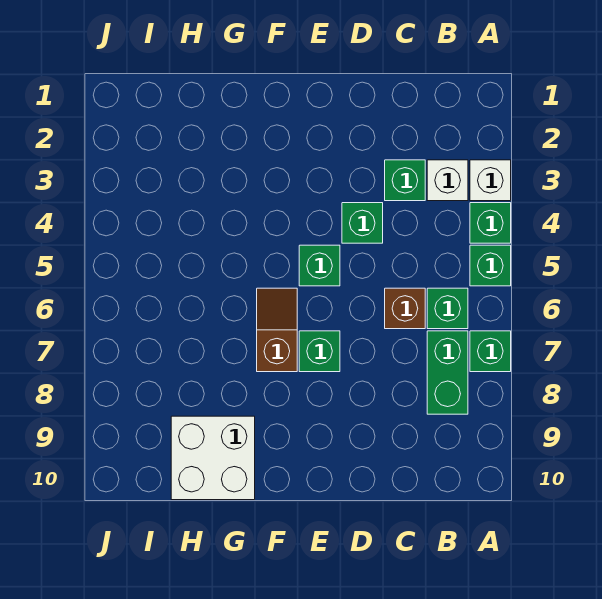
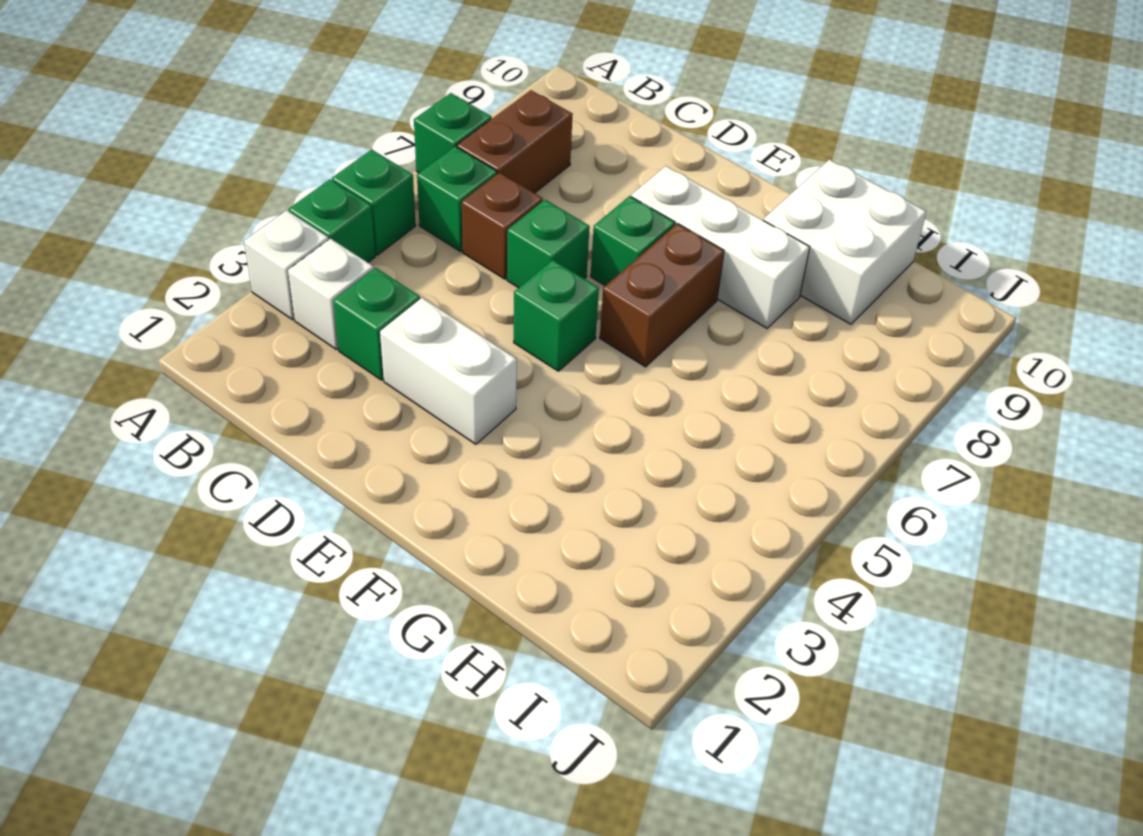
green 1x2 brick [427,331,468,414] -> brown 1x2 brick [457,90,573,193]
none -> white 1x2 brick [380,298,517,444]
green 1x1 brick [342,203,383,243] -> green 1x1 brick moved to [507,200,590,288]
none -> white 1x3 brick [631,166,810,328]
brown 1x2 slope [257,288,297,372] -> brown 1x2 brick [600,224,724,367]

